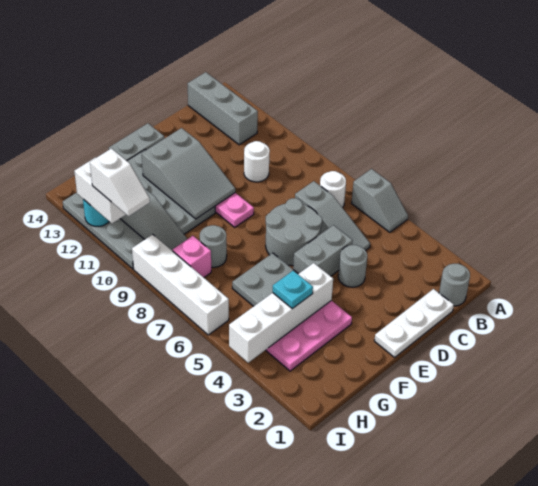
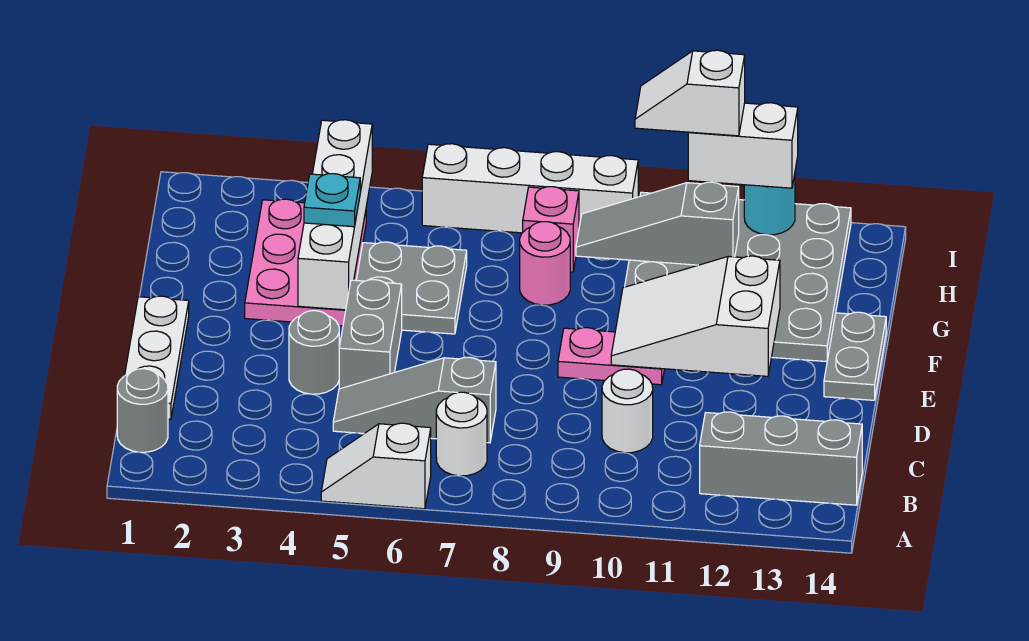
grey 1x2 slope [352,169,408,232] -> white 1x2 slope [321,423,431,509]
grey 2x2 round brick [266,198,322,266] -> none
grey 2x3 slope [141,128,235,219] -> white 2x3 slope [611,256,780,376]
grey 1x1 round brick [200,225,227,267] -> pink 1x1 round brick [520,222,570,305]

